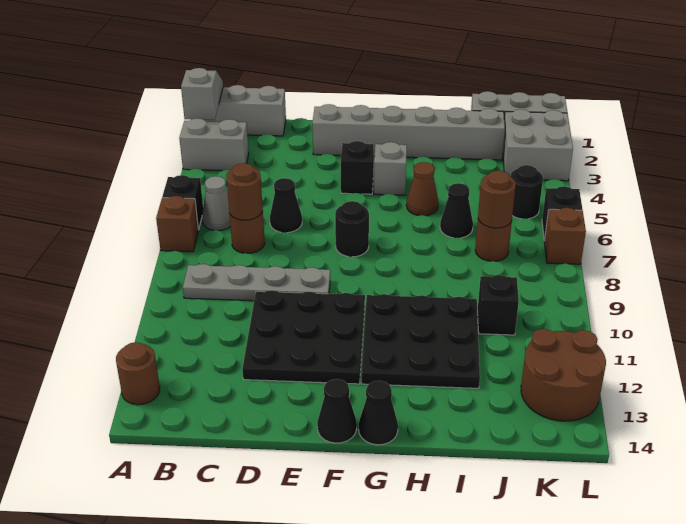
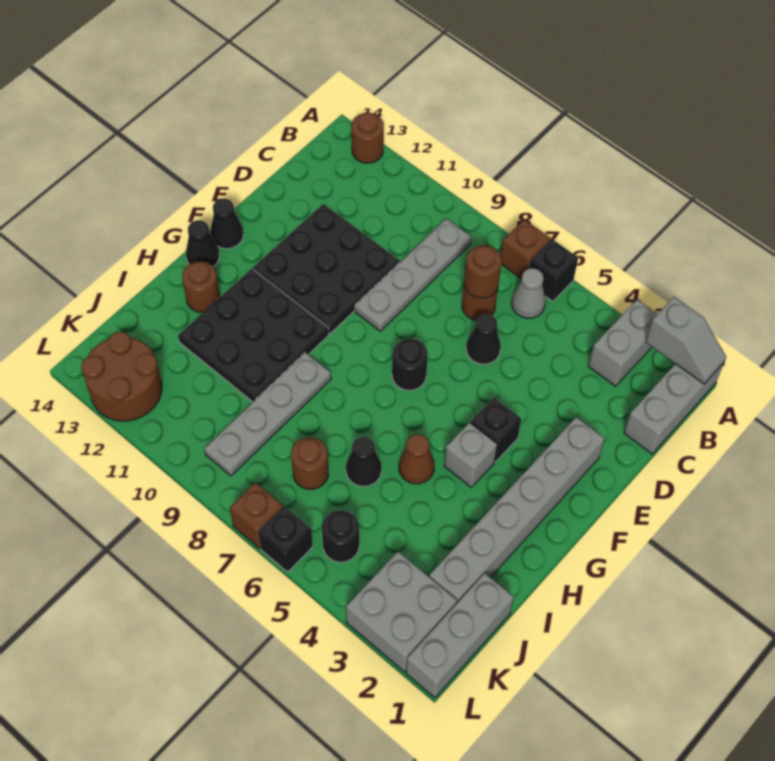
none -> grey 1x4 plate [204,352,331,476]
brown 1x1 round brick [478,171,516,228] -> brown 1x1 round brick moved to [182,261,220,312]
black 1x1 brick [478,275,519,335] -> none

